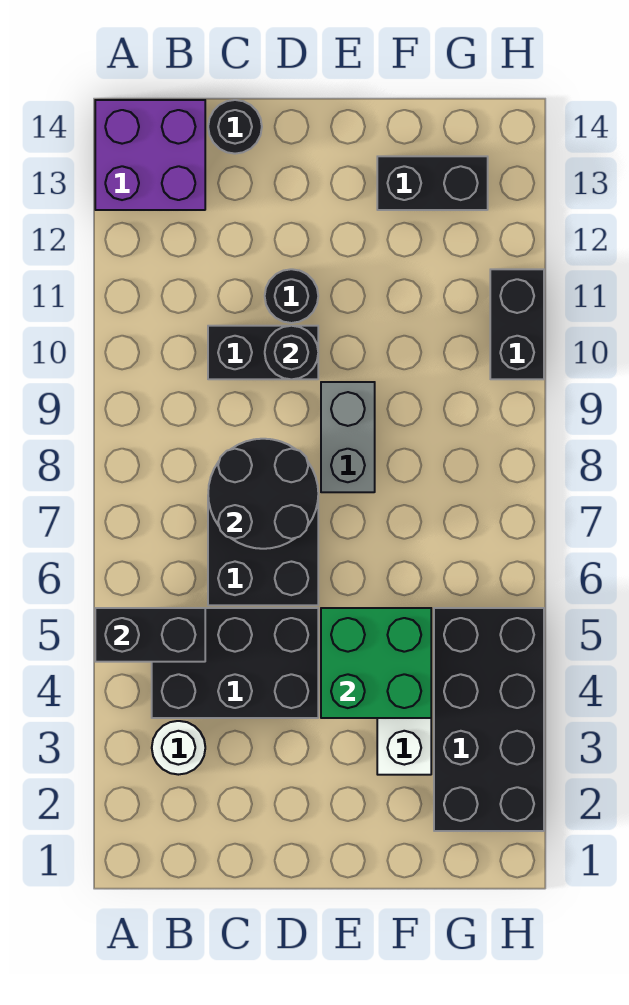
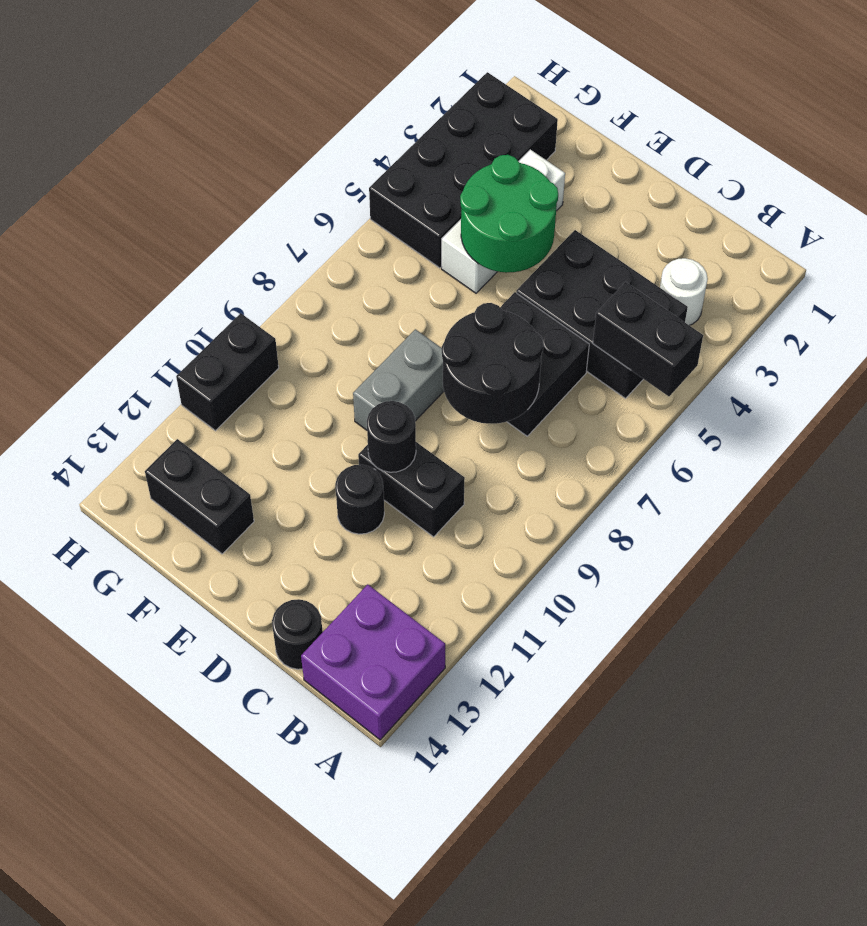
green 2x2 brick [321,608,431,718] -> green 2x2 round brick [460,155,558,273]

